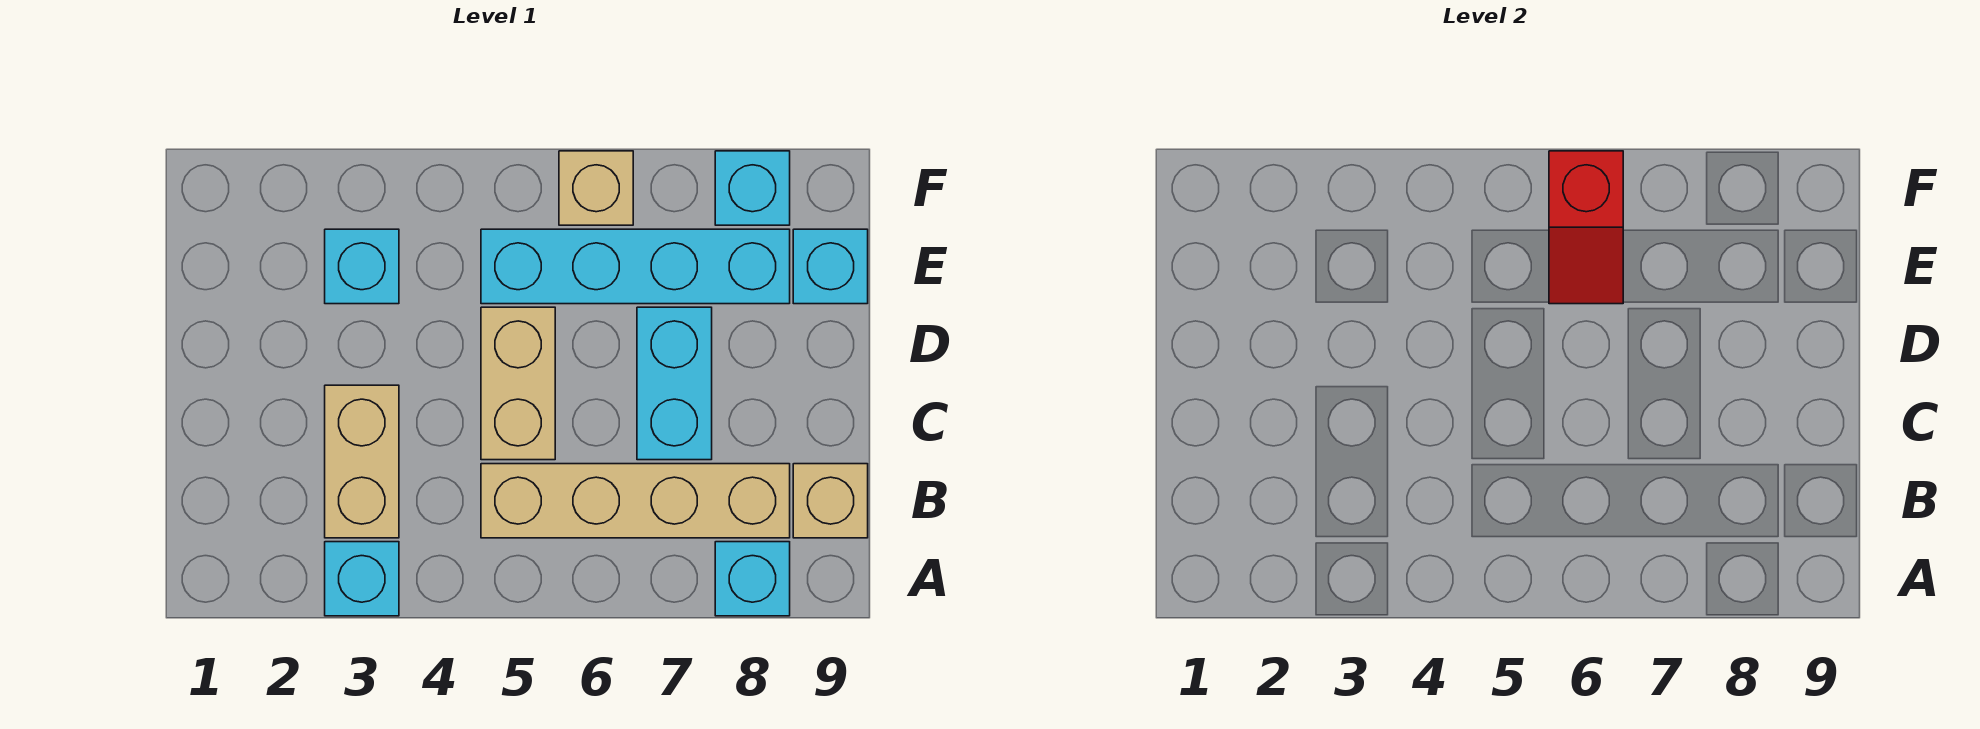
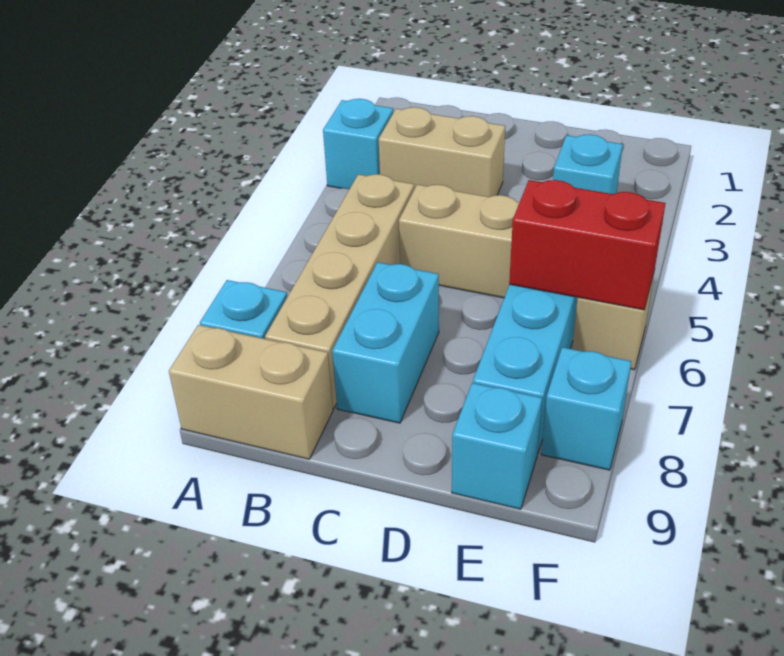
tan 1x1 brick [793,464,868,538] -> tan 1x2 brick [169,325,333,459]
cyan 1x2 brick [637,307,712,460] -> cyan 1x2 brick turned to [332,262,439,423]
red 1x2 slope [1549,151,1623,304] -> red 1x2 brick [509,180,666,310]

